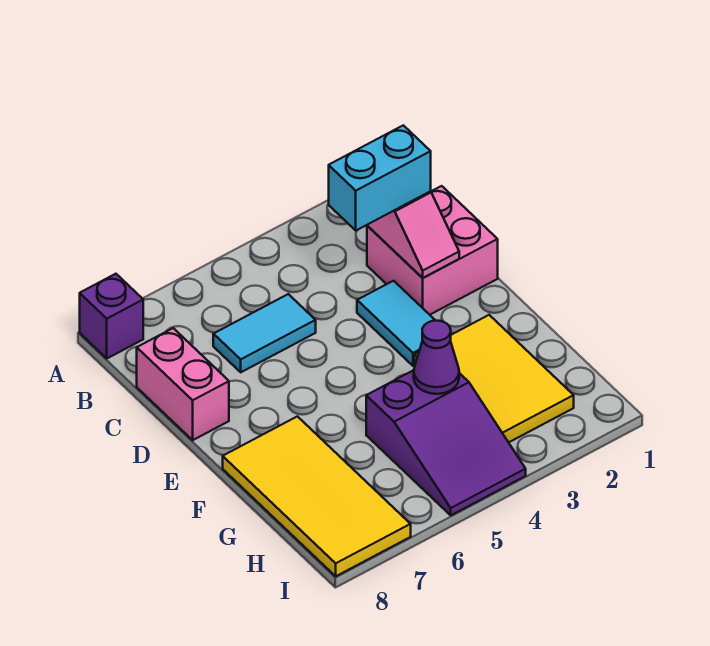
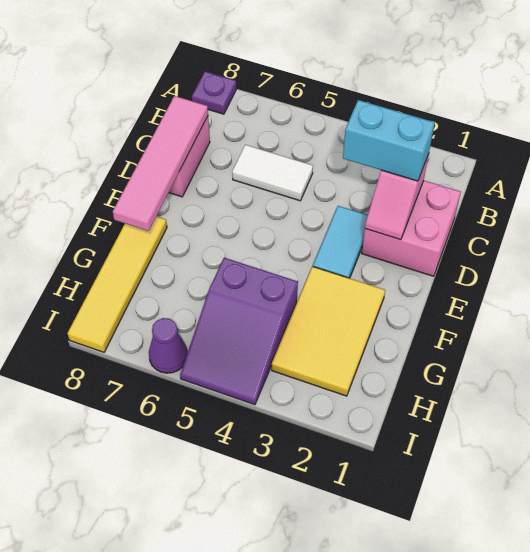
purple 1x1 brick [80,274,143,358] -> purple 1x1 plate [192,72,236,114]
cyan 1x2 tile [213,294,316,372] -> white 1x2 tile [232,145,313,201]
none -> pink 1x4 tile [113,96,208,231]
yellow 2x4 tile [223,416,411,576] -> yellow 1x4 tile [68,216,167,352]
purple 1x1 cone [414,321,459,394] -> purple 1x1 cone moved to [149,318,187,373]

